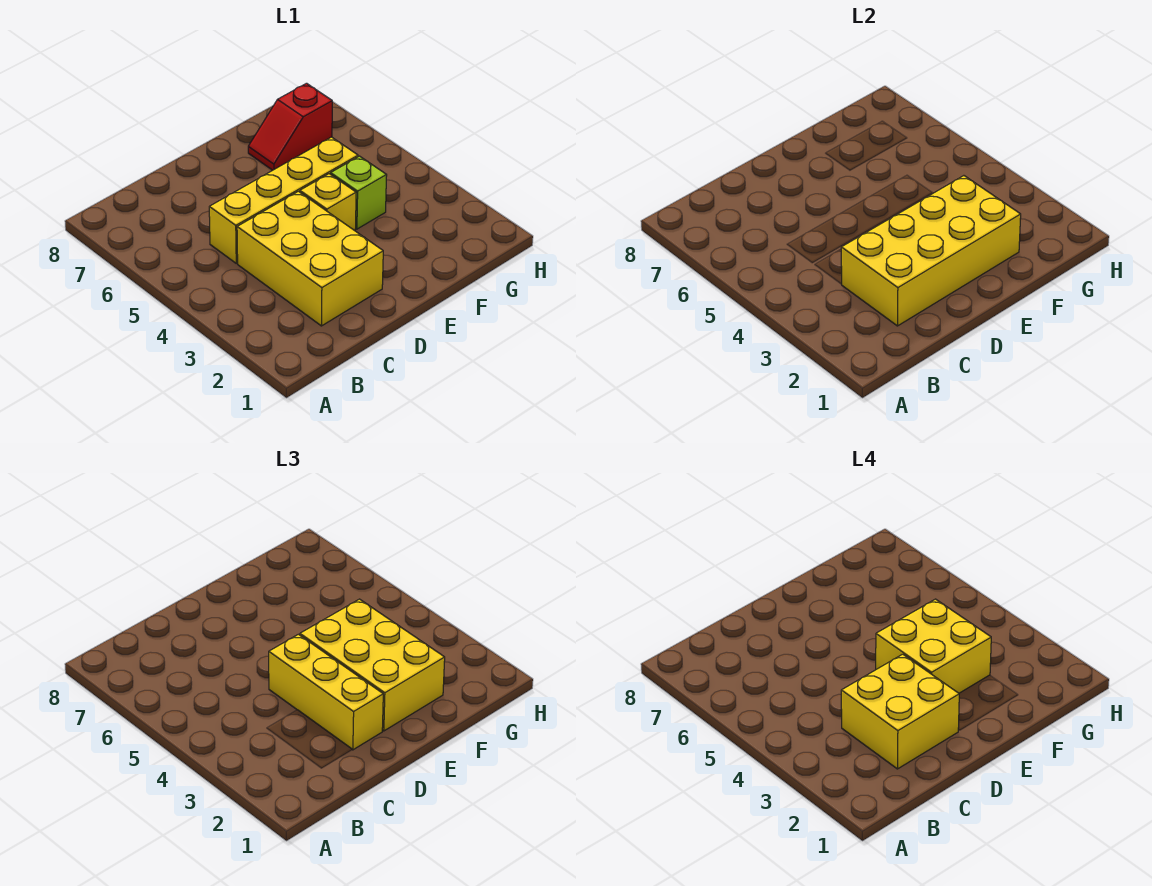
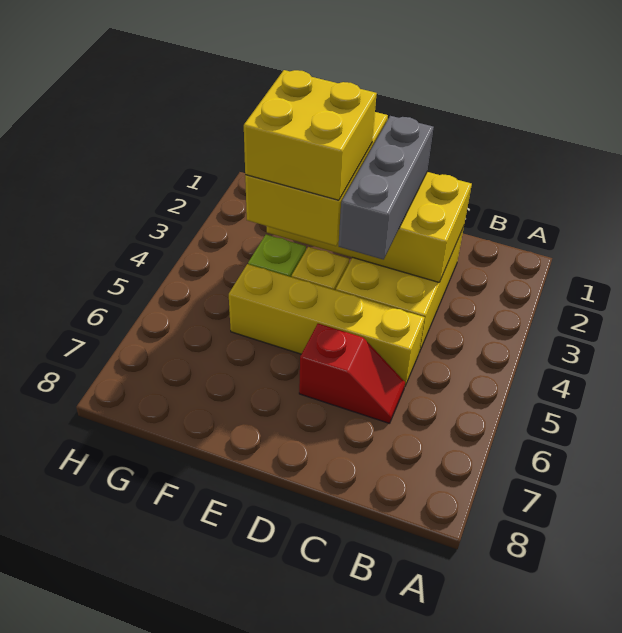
yellow 2x2 brick [841,654,959,769] -> none
yellow 1x3 brick [269,634,383,750] -> grey 1x3 brick [339,116,434,260]
red 1x2 slope [248,83,332,170] -> red 1x2 slope moved to [299,324,405,423]

